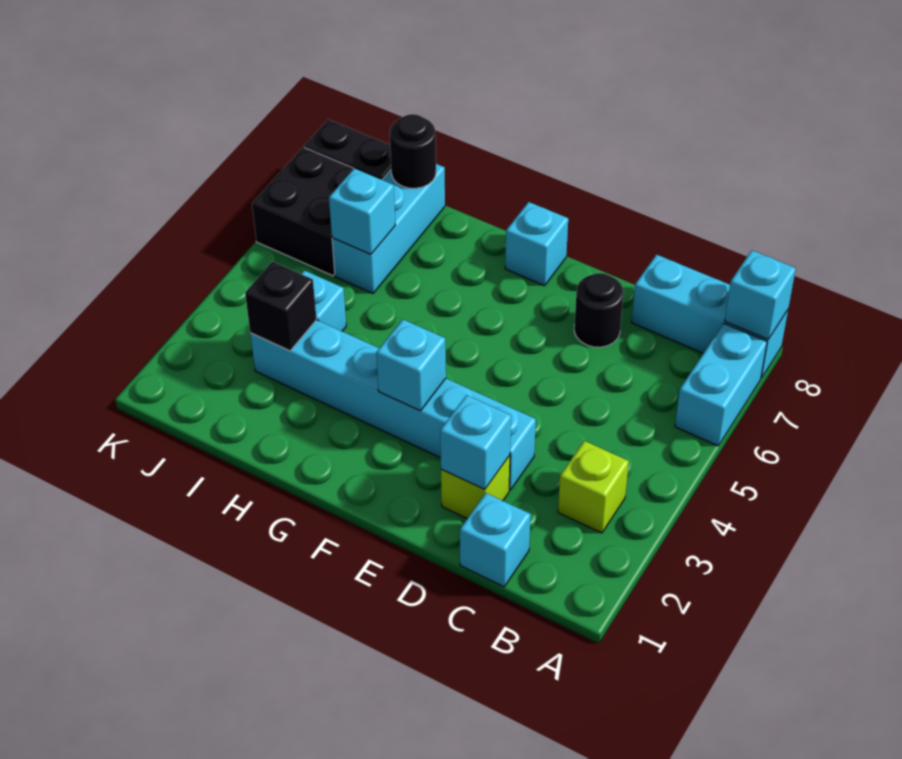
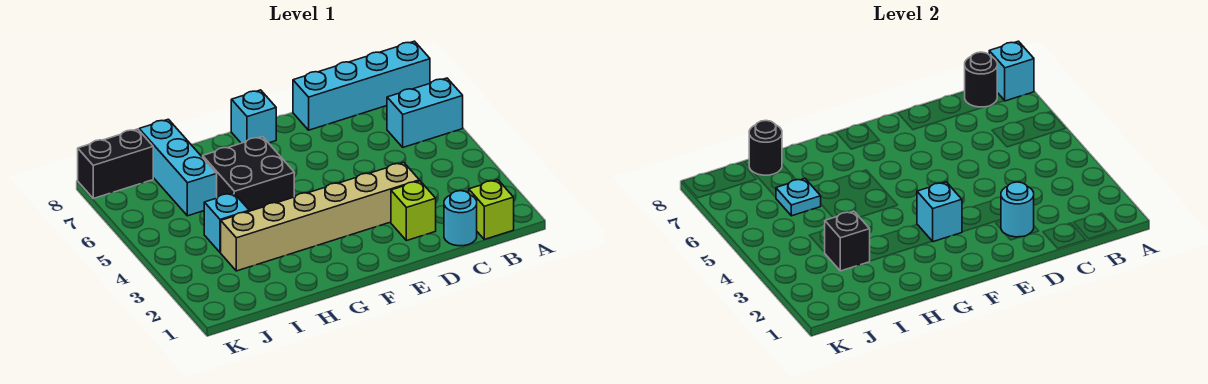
cyan 1x2 brick [675,324,767,446] -> cyan 1x2 brick turned to [387,78,463,147]
cyan 1x3 brick [631,255,788,378] -> cyan 1x4 brick [293,41,430,130]
lime 1x1 brick [558,441,629,533] -> lime 1x1 brick moved to [469,180,514,239]
cyan 1x1 brick [460,493,531,587] -> cyan 1x1 round brick [444,191,477,246]
cyan 1x1 brick [440,395,511,489] -> cyan 1x1 round brick [1001,182,1034,237]
cyan 1x6 brick [250,320,536,490] -> tan 1x6 brick [221,163,419,271]
black 1x1 round brick [574,273,623,347] -> black 1x1 round brick moved to [965,52,997,107]
cyan 1x1 brick [329,168,395,254] -> cyan 1x1 plate [776,179,821,216]
black 2x2 brick [252,147,354,276] -> black 2x2 brick moved to [203,137,294,211]

